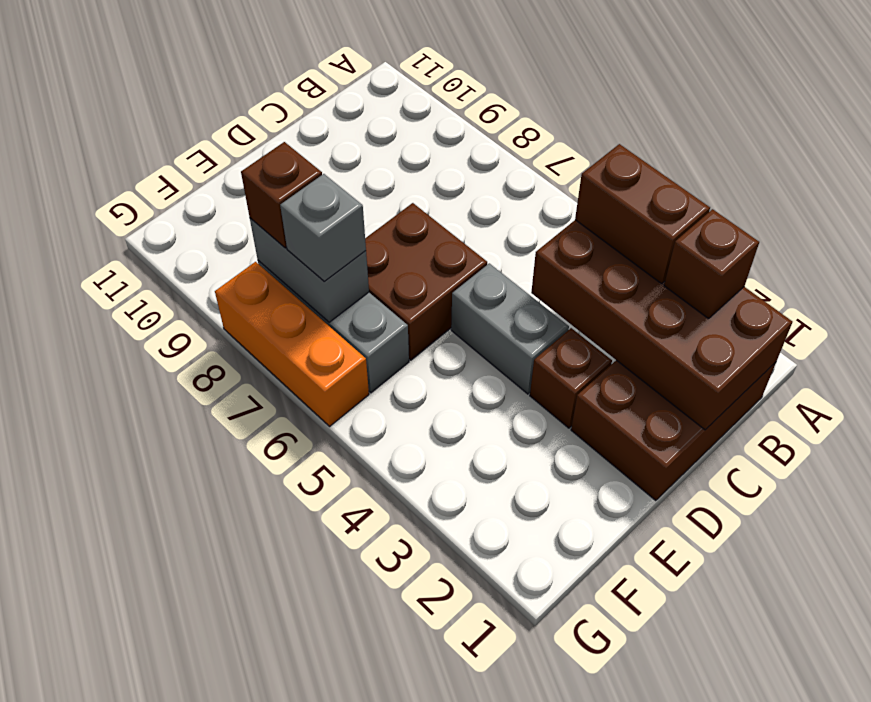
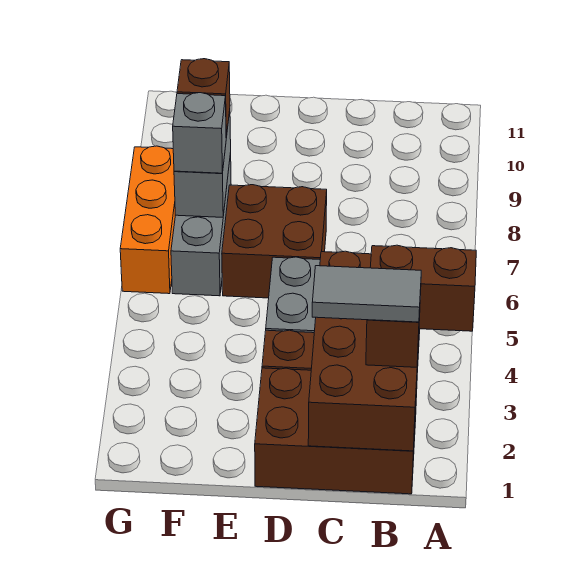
none -> grey 1x2 tile [312,266,421,322]
brown 1x2 brick [575,144,710,284] -> brown 1x2 brick turned to [370,245,476,331]

